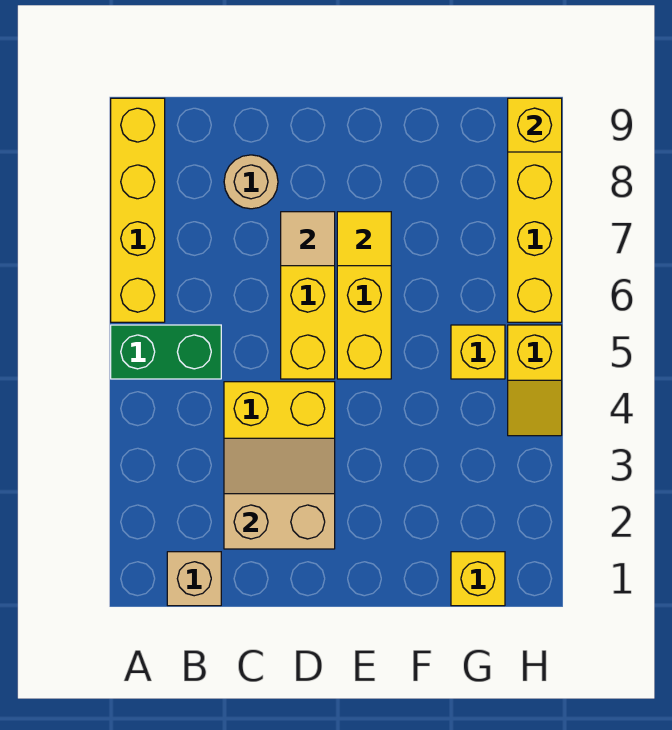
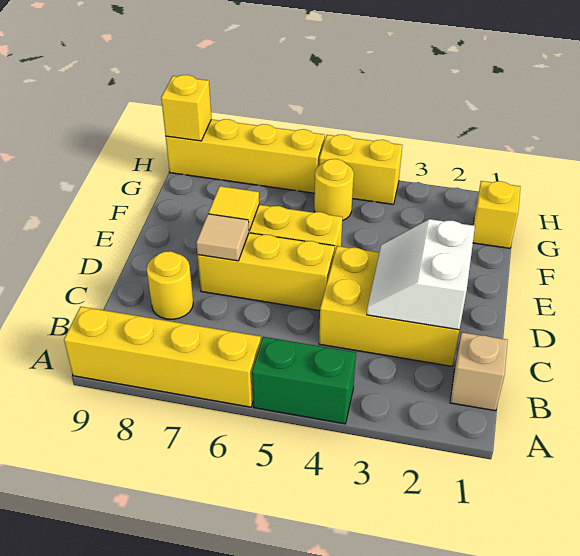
green 1x2 brick [111,325,221,379] -> green 1x2 brick turned to [252,337,356,424]
tan 2x2 slope [224,438,335,549] -> white 2x2 slope [367,219,475,330]
tan 1x1 round brick [224,155,278,209] -> yellow 1x1 round brick [147,251,193,319]
yellow 1x1 brick [451,325,505,379] -> yellow 1x1 round brick [314,159,354,221]
yellow 1x2 slope [508,325,562,436] -> yellow 1x2 brick [319,135,402,204]

